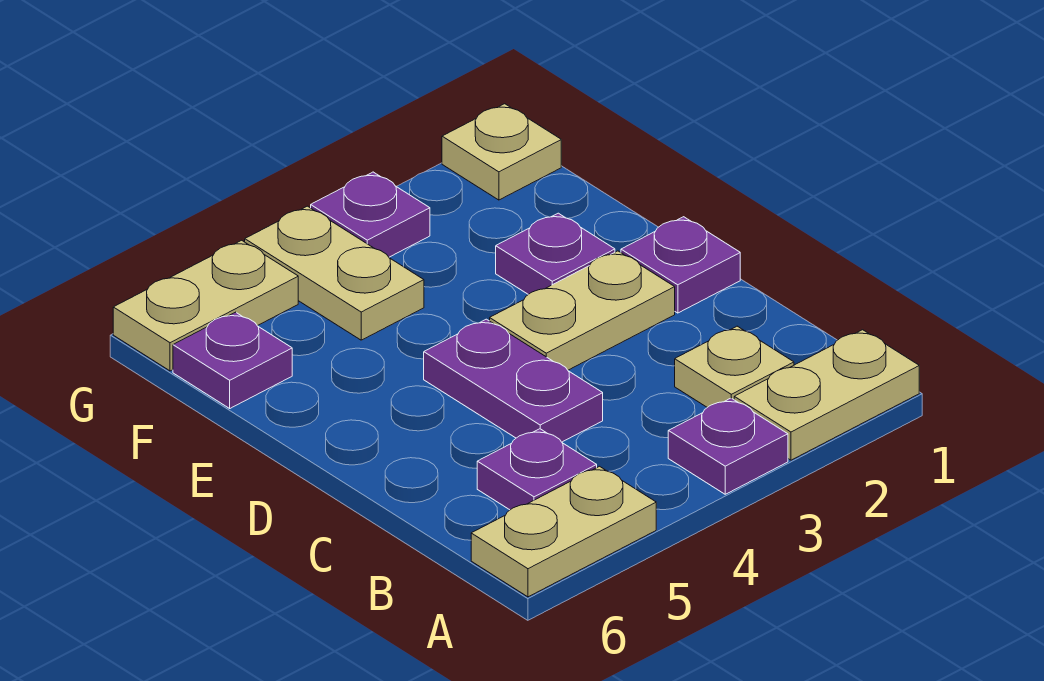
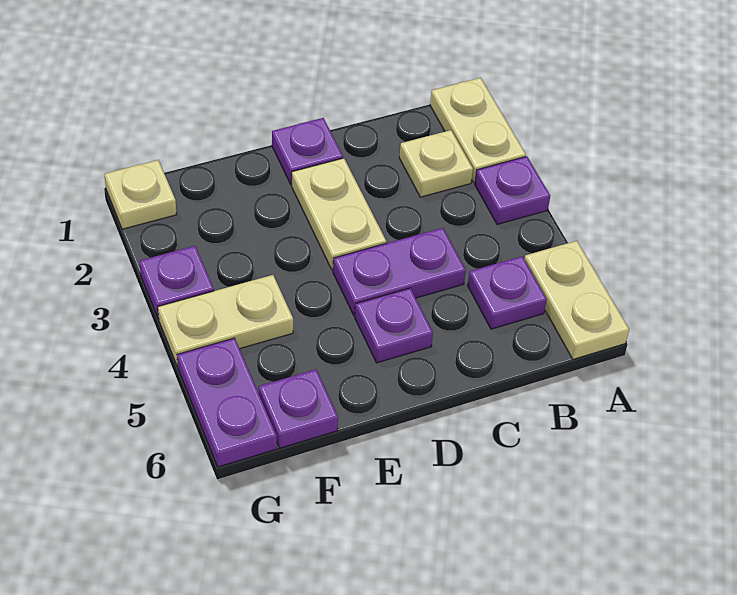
purple 1x1 plate [496,213,615,295] -> purple 1x1 plate moved to [355,288,433,363]
tan 1x2 plate [113,240,298,371] -> purple 1x2 plate [177,338,277,467]

